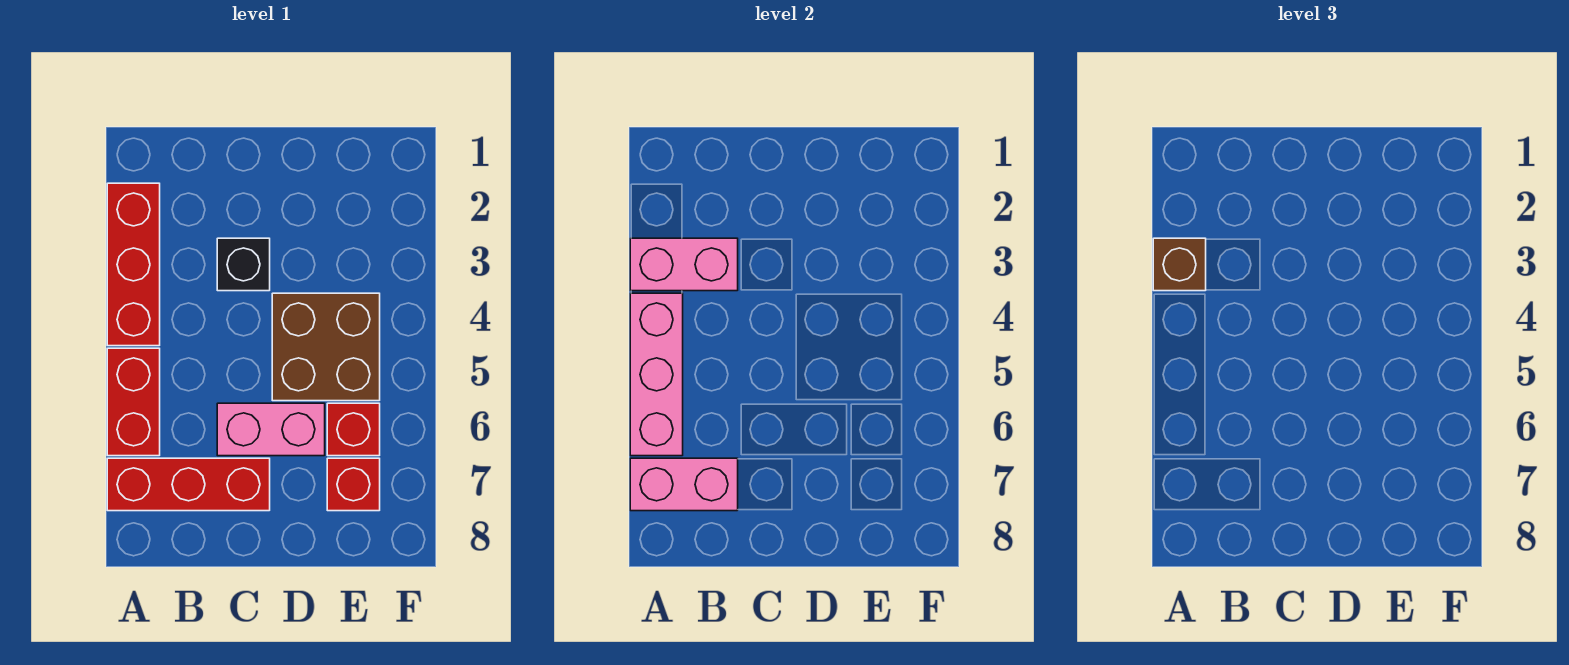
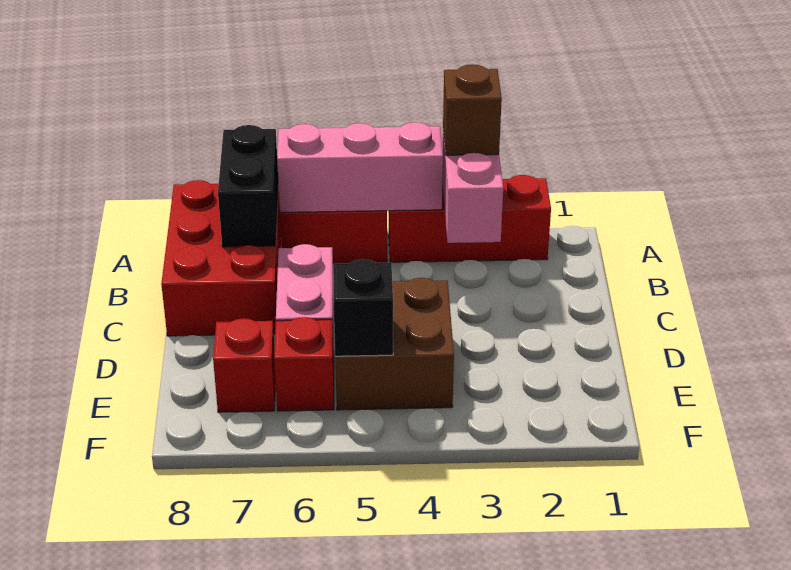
red 1x3 brick [107,458,270,511] -> red 2x3 brick [161,180,281,336]
pink 1x2 brick [630,458,738,511] -> black 1x2 brick [218,125,278,247]
black 1x1 brick [217,238,270,291] -> black 1x1 brick moved to [333,259,393,356]

